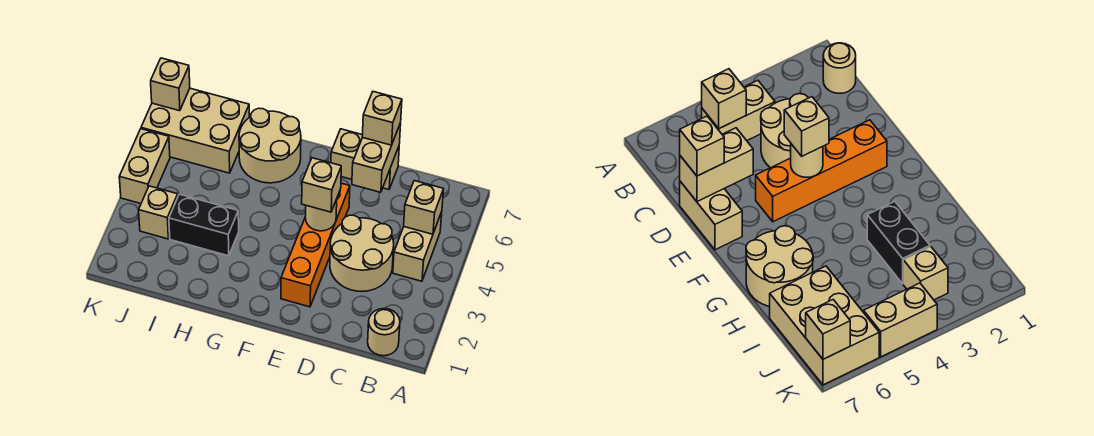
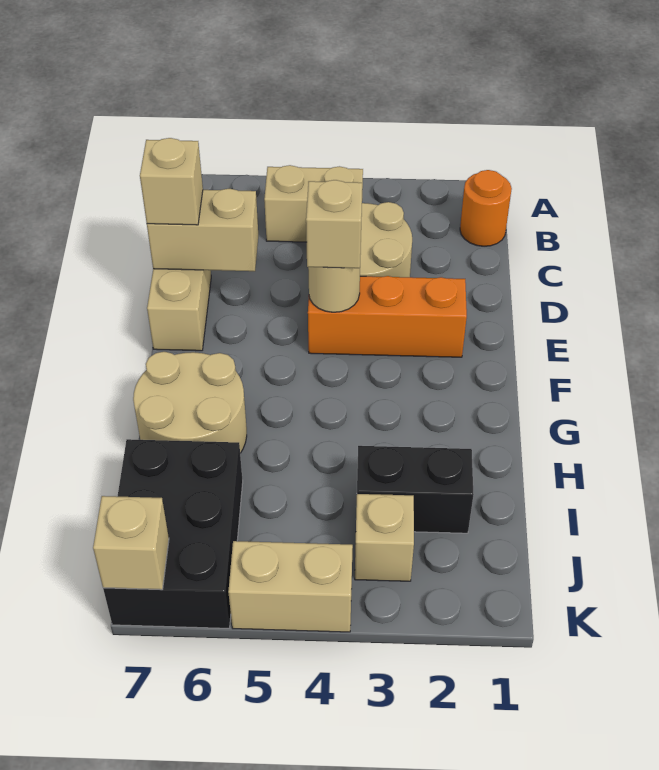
tan 1x1 round brick [368,309,400,356] -> orange 1x1 round brick [460,170,512,246]
tan 1x1 brick [404,181,444,234] -> none
orange 1x4 brick [281,183,350,307] -> orange 1x3 brick [308,276,467,357]
black 1x2 brick [169,194,239,256] -> black 1x2 brick turned to [357,446,474,533]
tan 2x3 brick [141,88,249,173] -> black 2x3 brick [103,439,243,628]

